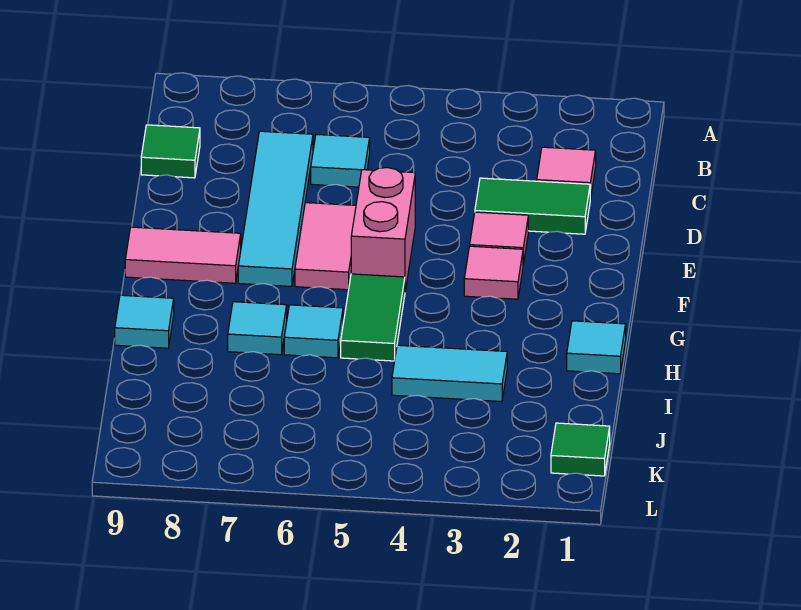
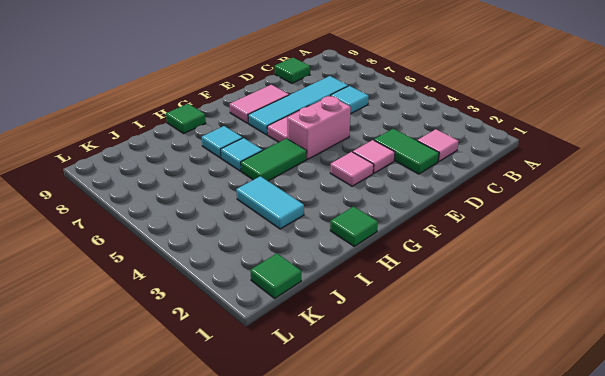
pink 1x2 tile [125,227,241,283] -> pink 1x2 tile turned to [230,85,289,123]
cyan 1x1 tile [567,321,626,374] -> green 1x1 tile [330,206,378,246]
cyan 1x1 tile [115,295,174,348] -> green 1x1 tile [166,104,206,134]

